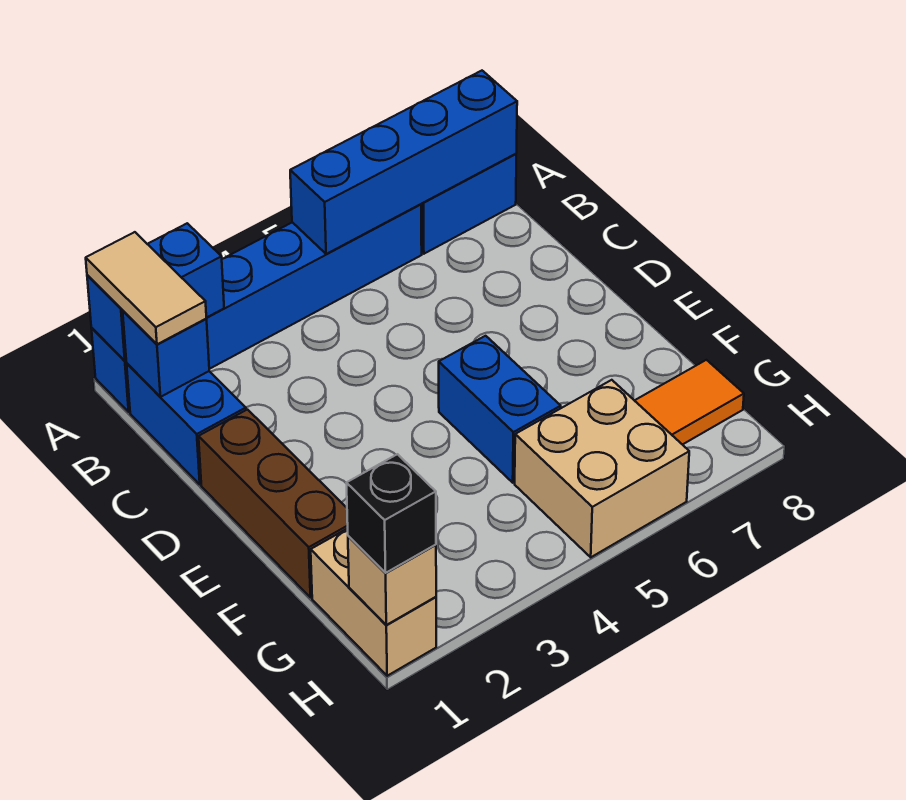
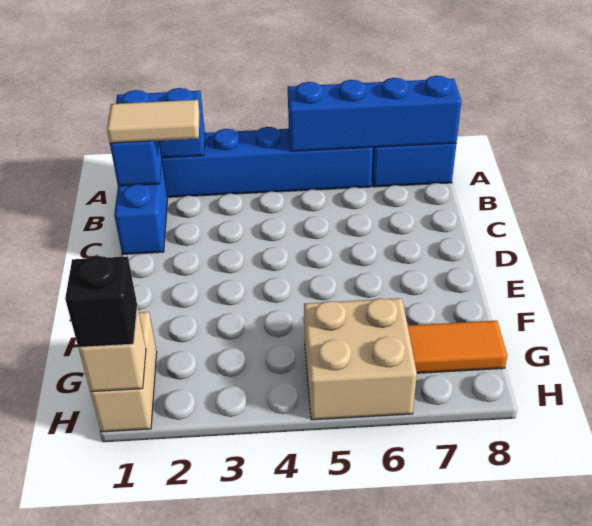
tan 1x2 tile [86,232,206,344] -> tan 1x2 tile turned to [107,100,200,143]
brown 1x3 brick [199,410,348,597] -> none
blue 1x2 brick [439,336,561,483] -> none

